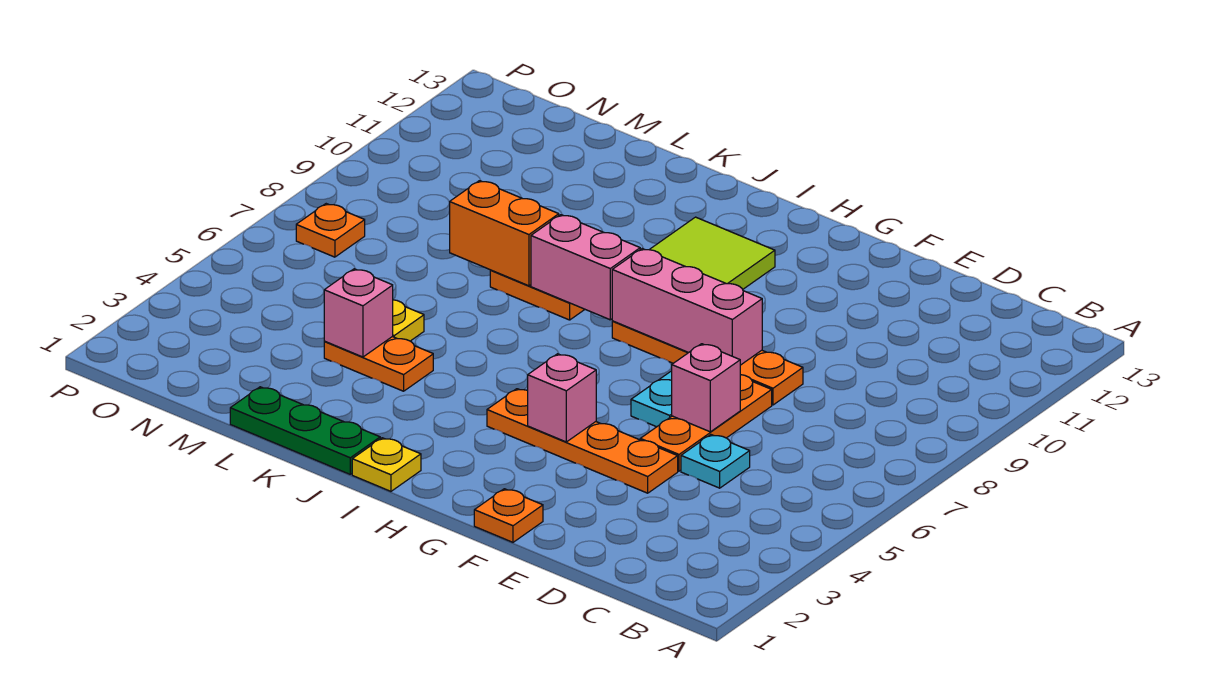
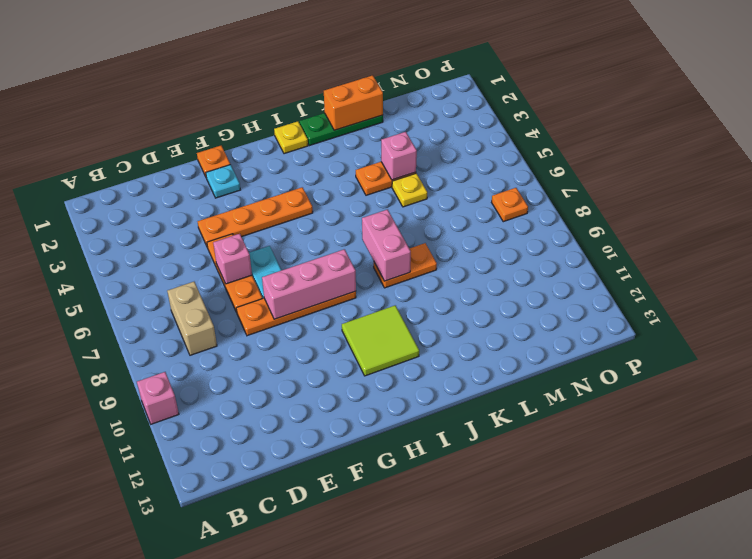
none -> tan 1x2 brick [167,282,217,355]
cyan 1x1 plate [681,435,750,488] -> cyan 1x1 plate moved to [206,165,240,198]
pink 1x1 brick [528,354,596,442] -> pink 1x1 brick moved to [137,372,179,424]
pink 1x2 brick [531,215,640,320] -> pink 1x2 brick turned to [362,210,411,281]
orange 1x2 brick [450,181,559,286] -> orange 1x2 brick moved to [324,75,383,130]

